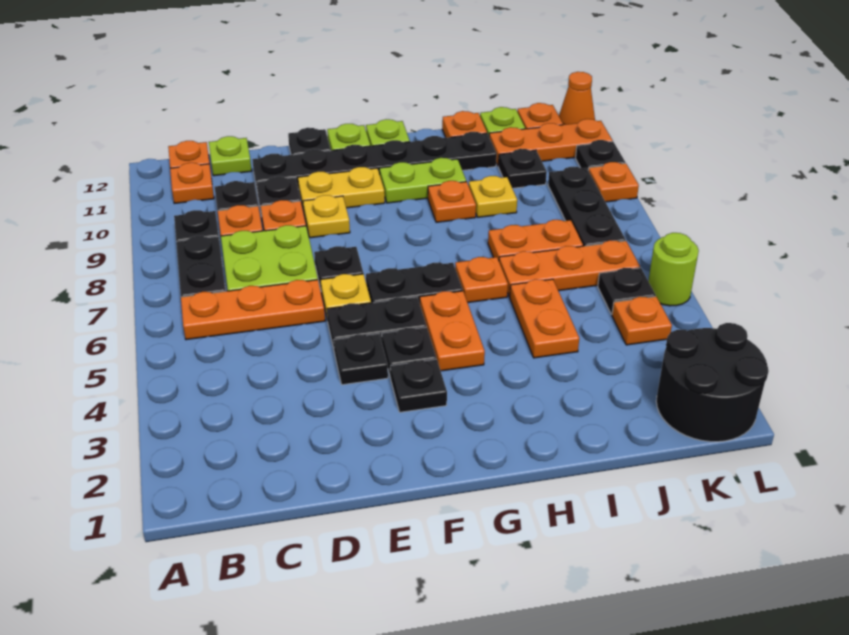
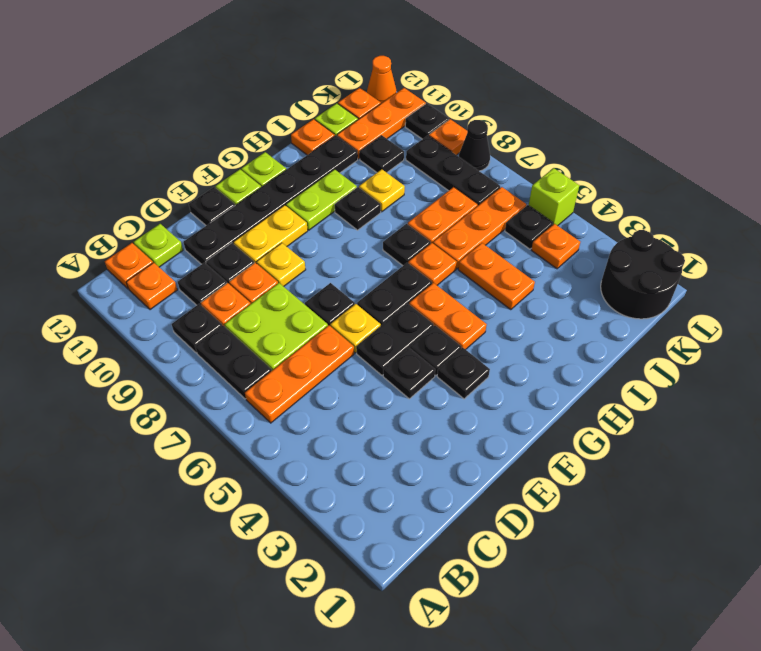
none -> black 1x1 plate [383,224,431,266]
orange 1x1 plate [428,181,476,222] -> black 1x1 plate [335,187,381,230]
lime 1x1 round brick [648,233,699,306] -> lime 1x1 brick [529,168,579,226]
none -> black 1x1 cone [459,120,490,171]

